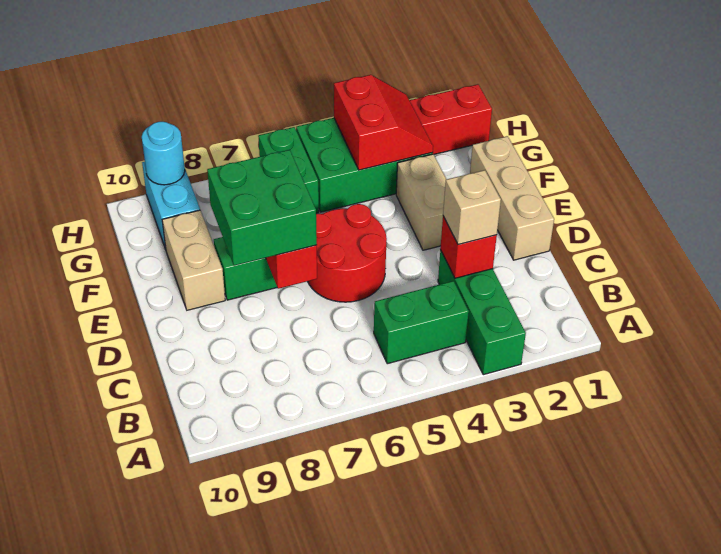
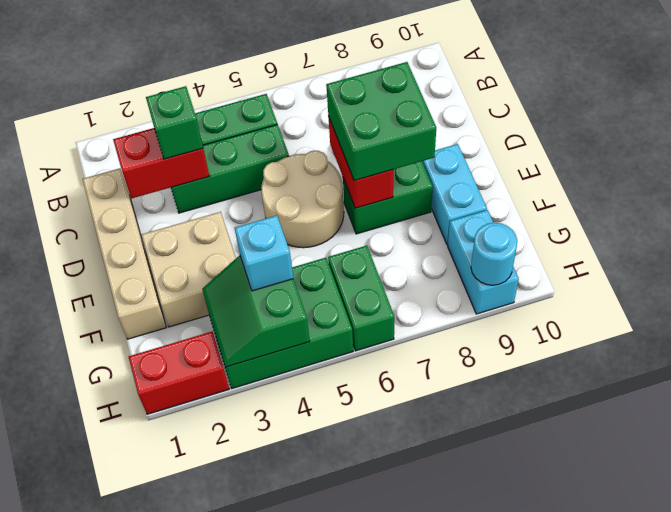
green 1x3 brick [438,250,526,375] -> green 1x3 brick turned to [171,124,289,213]
red 1x1 brick [440,216,497,278] -> red 1x2 brick [113,128,210,199]
tan 1x1 brick [443,170,501,245] -> green 1x1 brick [146,86,203,159]
tan 1x3 brick [470,136,554,260] -> tan 1x4 brick [83,168,166,339]
red 2x2 round brick [308,204,387,302] -> tan 2x2 round brick [261,151,344,248]
tan 1x2 brick [396,154,446,250] -> tan 2x2 brick [141,212,236,327]
tan 1x2 brick [162,210,225,310] -> cyan 1x2 brick [422,144,487,245]
red 2x2 slope [334,75,433,170] -> green 2x2 slope [202,256,310,367]
none -> cyan 1x1 brick [235,215,293,291]

